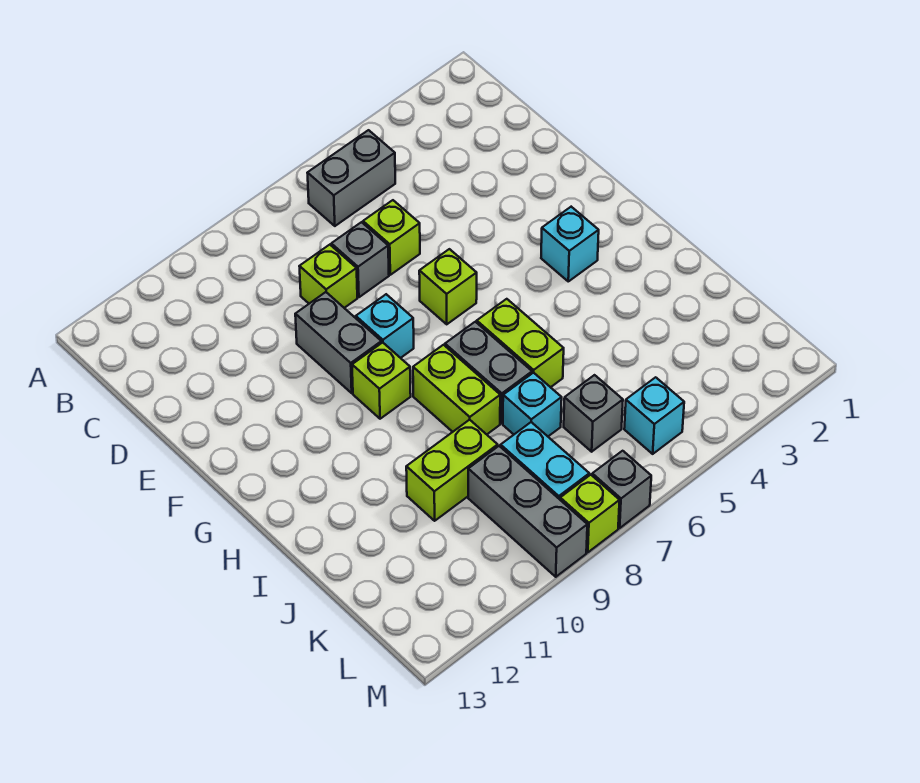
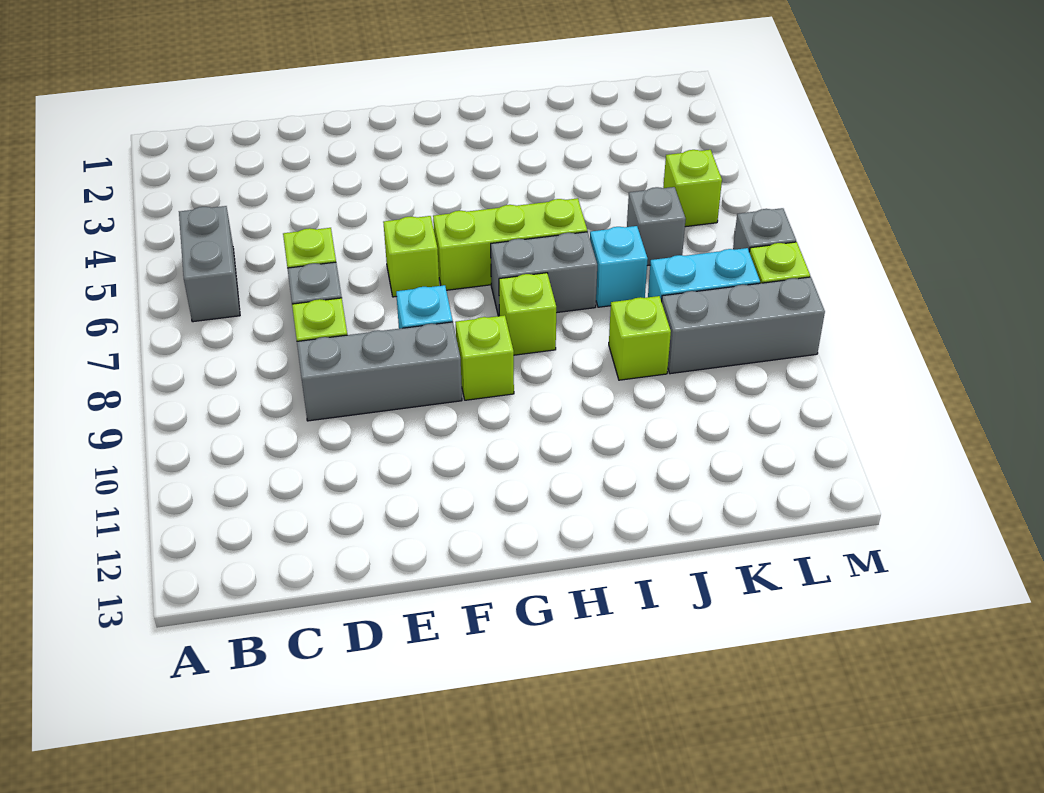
grey 1x2 brick [295,292,381,393] -> grey 1x3 brick [297,322,462,421]
cyan 1x1 brick [541,207,599,281] -> none
lime 1x2 brick [477,299,564,387] -> lime 1x3 brick [433,198,587,290]
lime 1x2 brick [413,345,500,434] -> lime 1x1 brick [499,273,556,355]
lime 1x2 brick [406,420,498,521] -> lime 1x1 brick [609,296,671,380]
cyan 1x1 brick [624,377,684,454] -> lime 1x1 brick [663,150,722,227]

